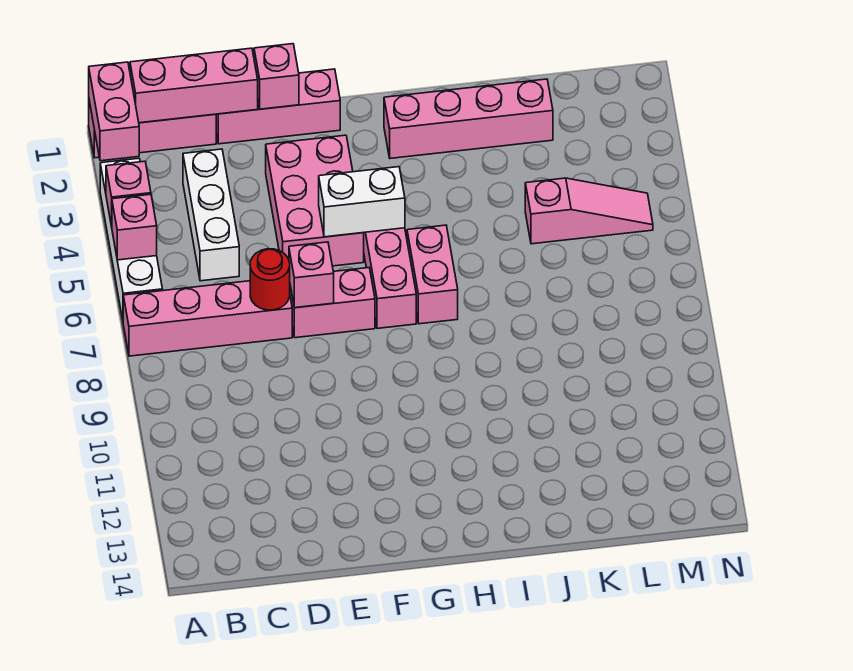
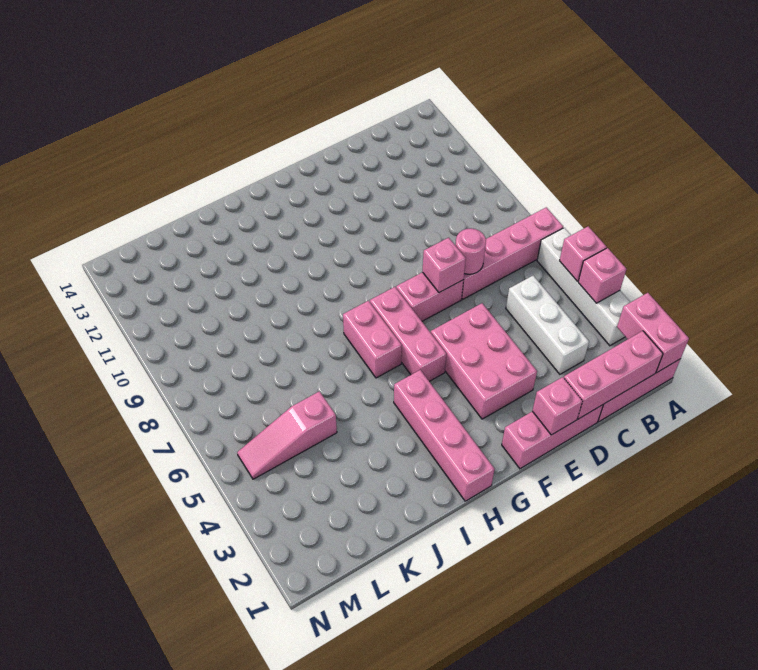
red 1x1 round brick [250,249,290,310] -> pink 1x1 round brick [455,228,486,274]
white 1x2 brick [319,167,405,237] -> none
pink 1x4 brick [384,79,553,158] -> pink 1x4 brick turned to [394,370,495,501]

